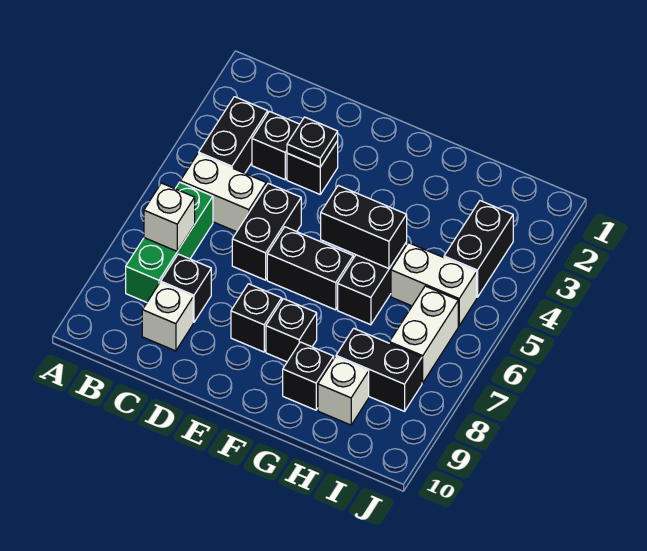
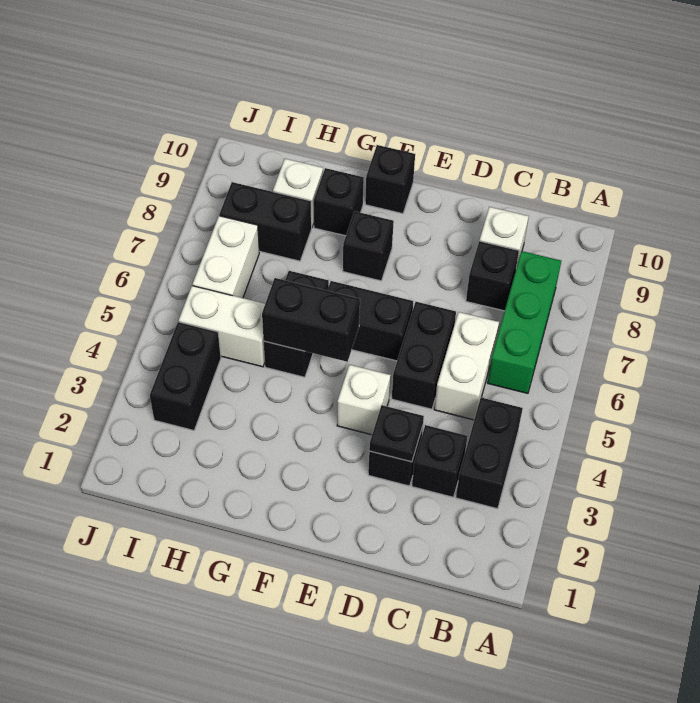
white 1x2 brick [180,154,266,232] -> white 1x2 brick turned to [434,312,499,420]
white 1x1 brick [144,183,195,251] -> white 1x1 brick moved to [337,365,391,435]
black 1x1 brick [231,284,282,352] -> black 1x1 brick moved to [365,145,415,214]

